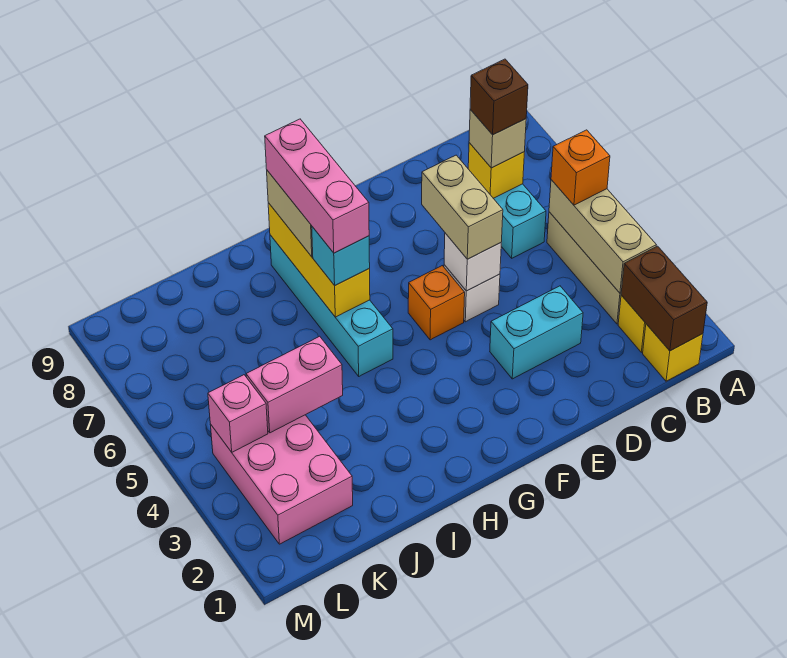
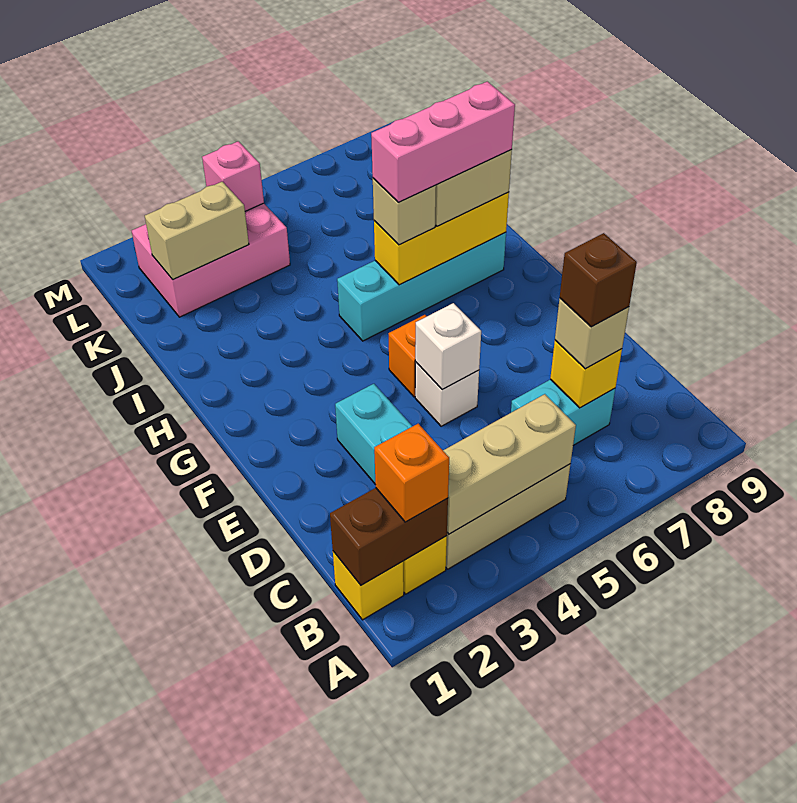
orange 1x1 brick [551,130,610,205] -> orange 1x1 brick moved to [374,424,449,522]
tan 1x2 brick [422,155,503,259] -> tan 1x2 brick moved to [145,182,249,280]
cyan 1x1 brick [312,227,370,285] -> tan 1x1 brick [373,178,436,245]
pink 1x2 brick [246,336,343,433] -> none

